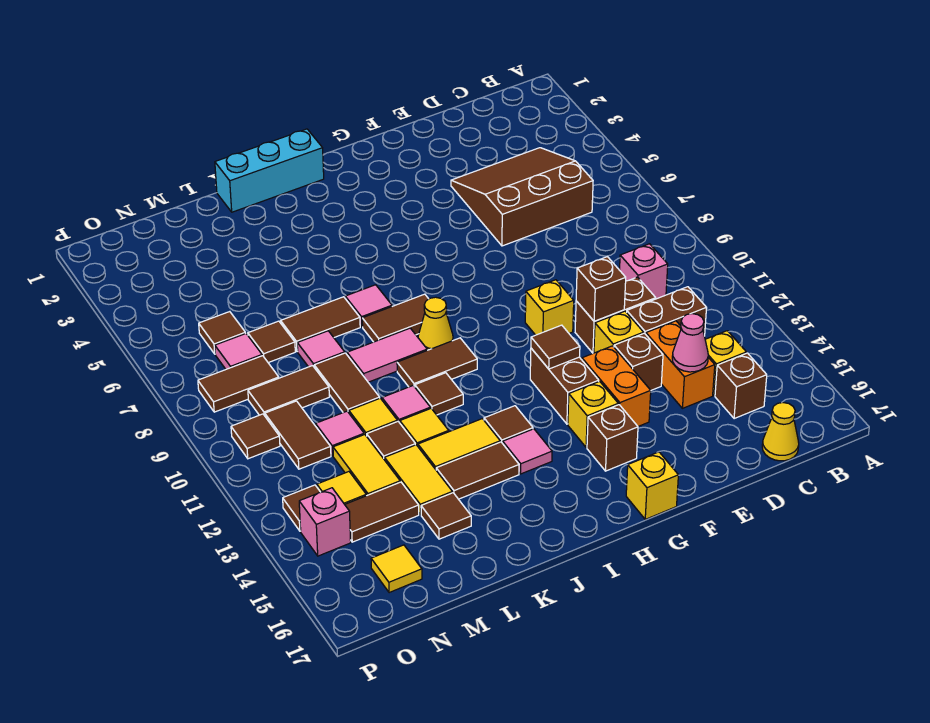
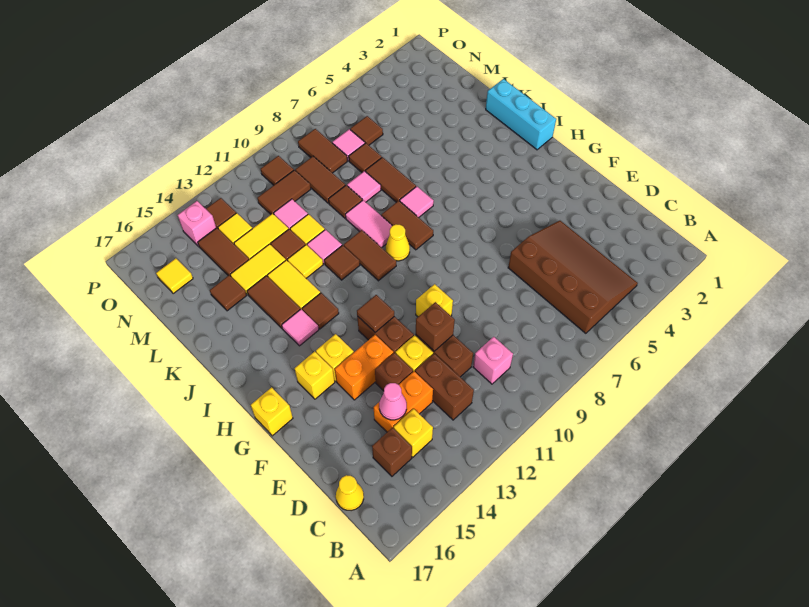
brown 3x3 slope [451,148,593,246] -> brown 3x4 slope [508,221,638,333]
brown 1x2 brick [530,348,599,424] -> brown 1x2 brick turned to [357,316,414,353]
brown 1x1 brick [587,405,638,471] -> yellow 1x1 brick [295,351,335,399]
brown 1x2 tile [314,353,380,413] -> brown 1x1 tile [329,185,362,218]

